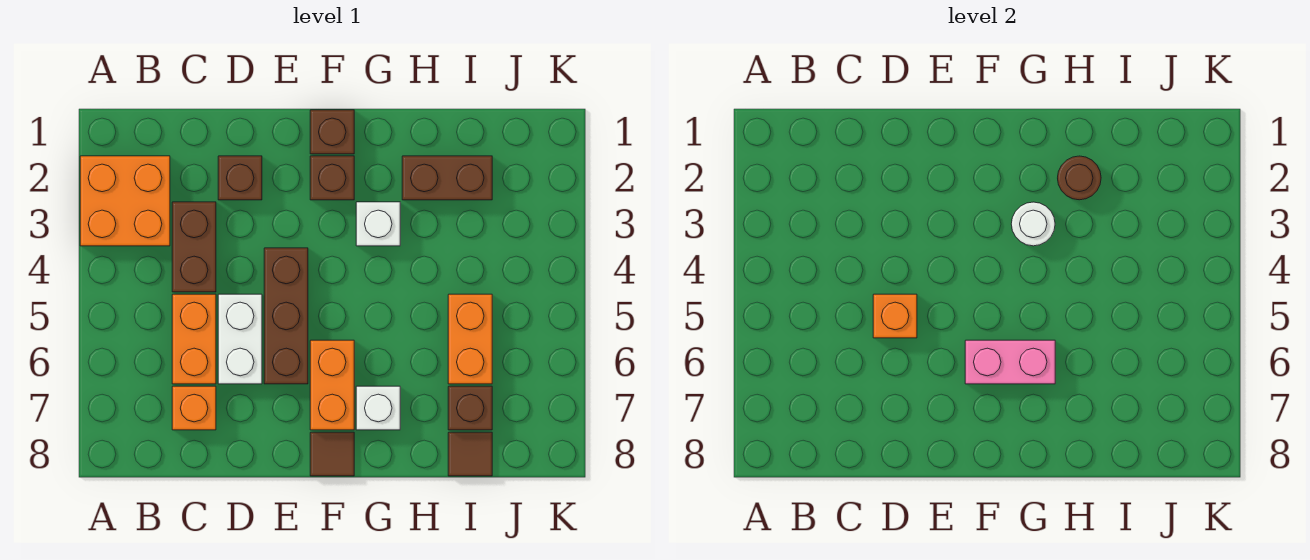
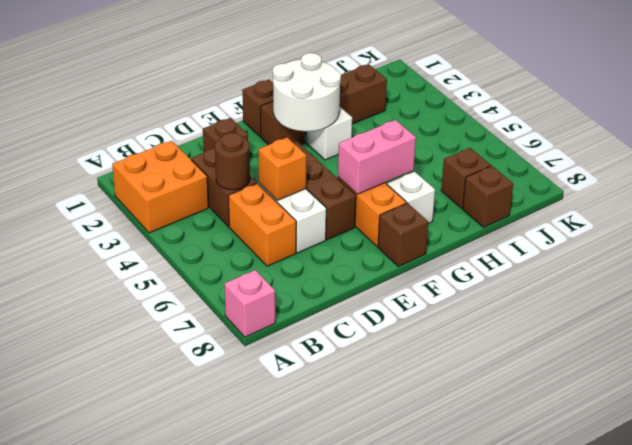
none -> pink 1x1 brick [225,270,275,337]
orange 1x1 brick [172,386,216,430] -> none
brown 1x1 tile [310,432,354,476] -> brown 1x1 brick [378,203,428,267]
white 1x1 round brick [1011,202,1055,246] -> white 2x2 round brick [273,53,341,131]
brown 1x1 round brick [1058,156,1101,200] -> brown 1x1 round brick moved to [215,133,250,190]
orange 1x2 brick [448,294,492,384] -> none
brown 1x1 tile [448,432,492,476] -> brown 1x1 brick [463,166,513,227]

